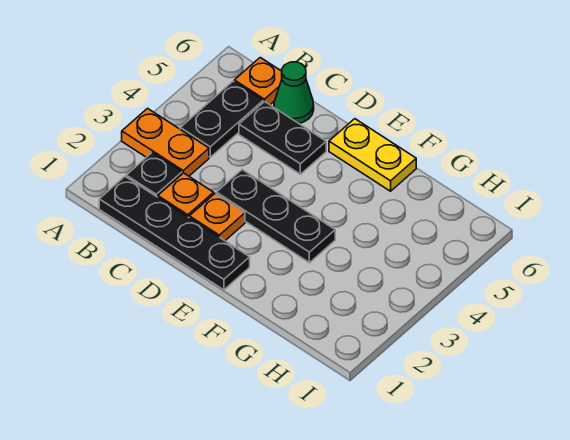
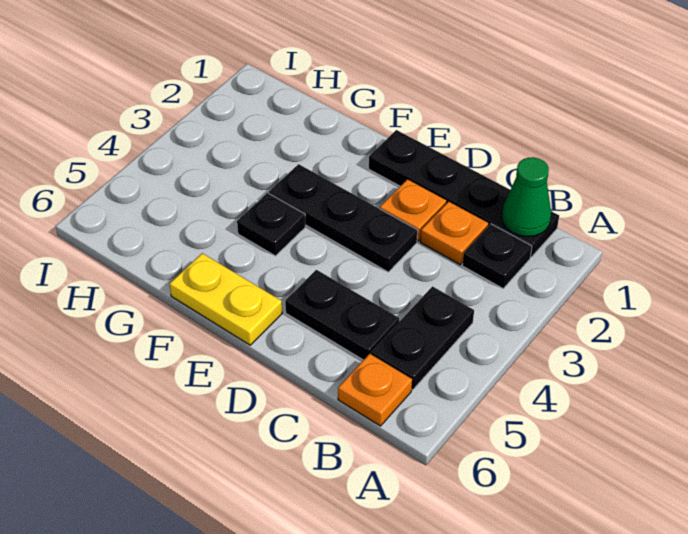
orange 1x2 plate [122,108,209,176] -> none
green 1x1 cone [274,62,314,123] -> green 1x1 cone moved to [502,157,551,237]
none -> black 1x1 plate [237,193,306,256]

